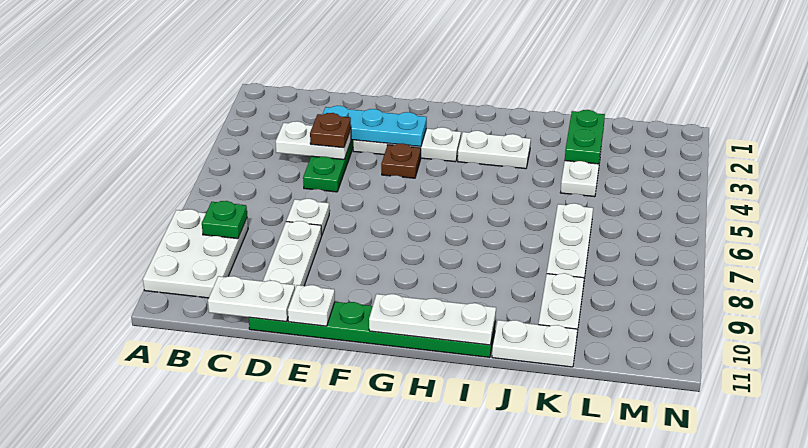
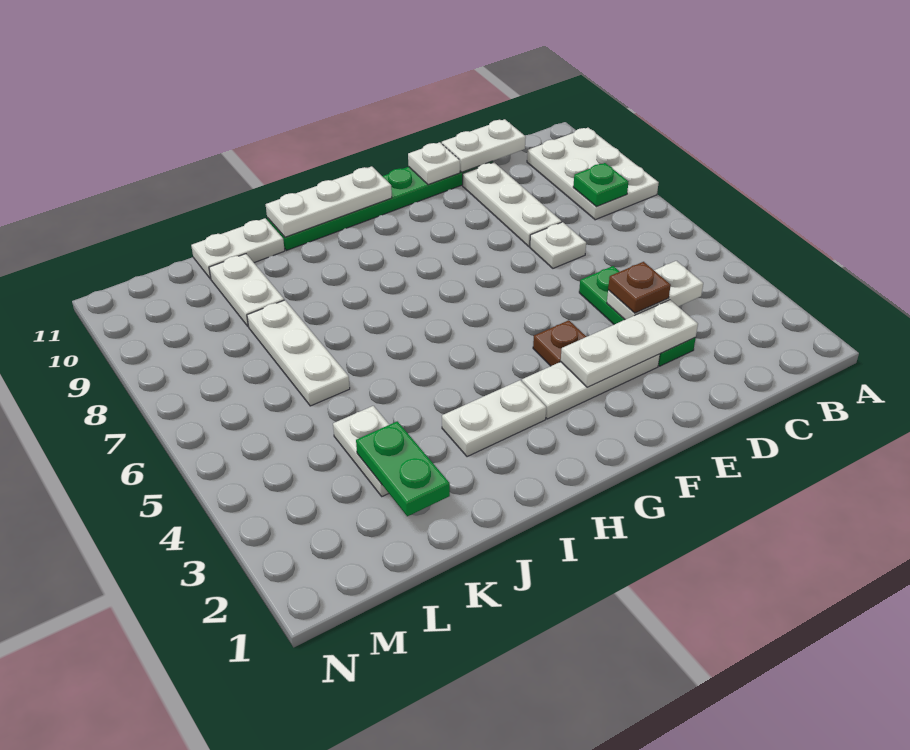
cyan 1x3 plate [322,106,427,146] -> white 1x3 plate [561,300,698,387]

